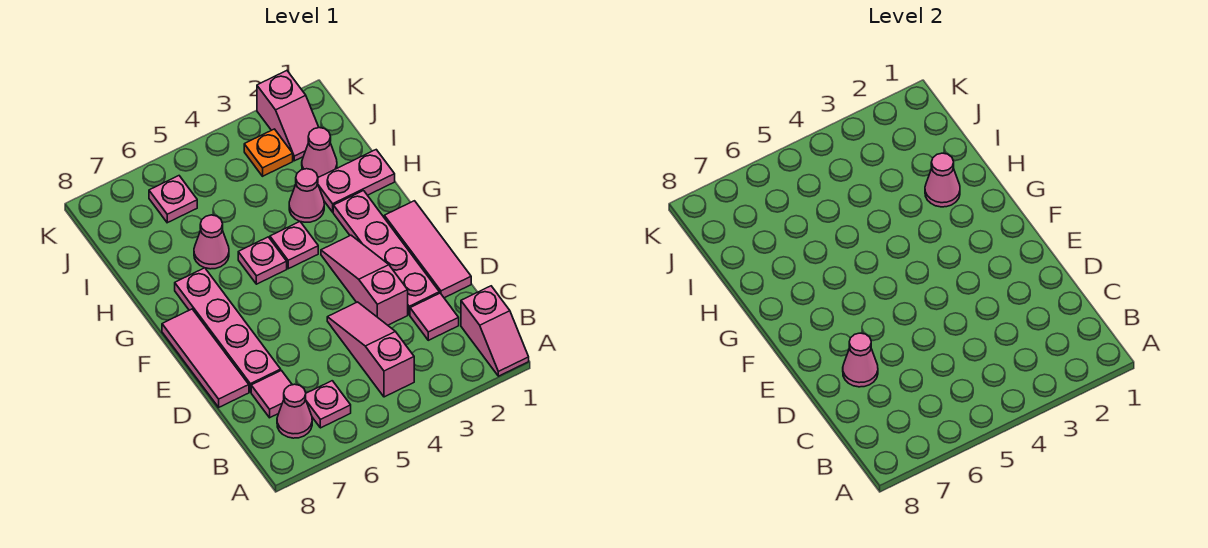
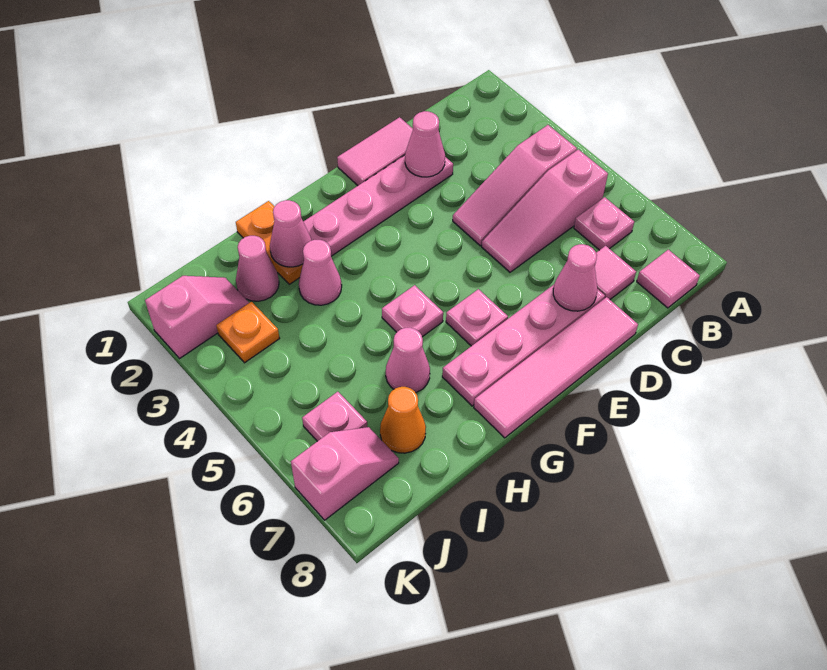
pink 1x2 slope [461,286,529,376] -> pink 1x2 slope moved to [291,427,399,520]
pink 1x1 cone [277,384,312,438] -> pink 1x1 cone moved to [405,111,445,177]
pink 1x1 tile [410,293,459,340] -> pink 1x1 tile moved to [637,250,700,308]
pink 1x3 tile [384,201,471,298] -> pink 1x2 tile [337,117,413,186]
pink 1x3 slope [321,235,408,325] -> pink 1x3 slope moved to [482,149,608,272]
pink 1x3 tile [162,309,249,407] -> pink 1x4 tile [474,297,638,438]
pink 1x1 plate [270,222,318,269] -> pink 1x1 plate moved to [446,289,508,346]
pink 1x2 plate [318,150,395,212] -> orange 1x2 plate [236,201,303,284]
none -> orange 1x1 cone [380,387,426,453]

